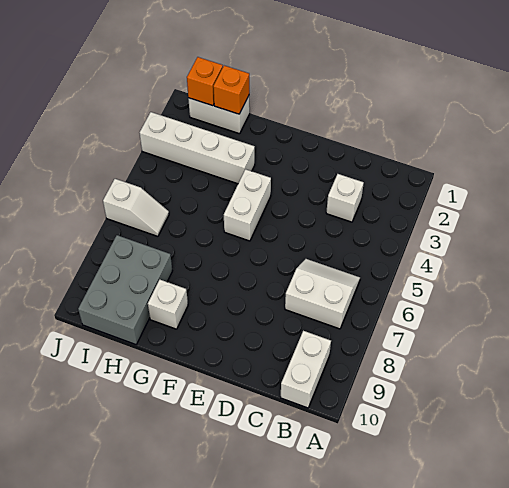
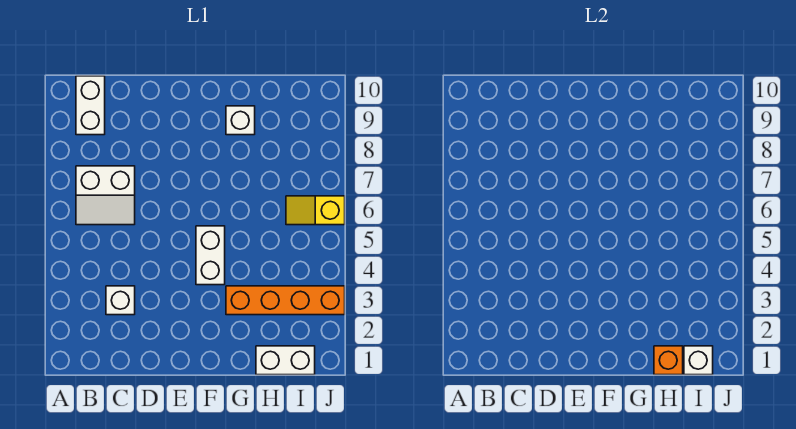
white 1x4 brick [140,112,255,184] -> orange 1x4 brick [226,286,345,315]
grey 2x3 brick [78,235,172,345] -> none
orange 1x1 brick [187,57,223,106] -> white 1x1 brick [684,346,713,375]
white 1x2 slope [103,179,169,236] -> yellow 1x2 slope [286,196,345,225]

